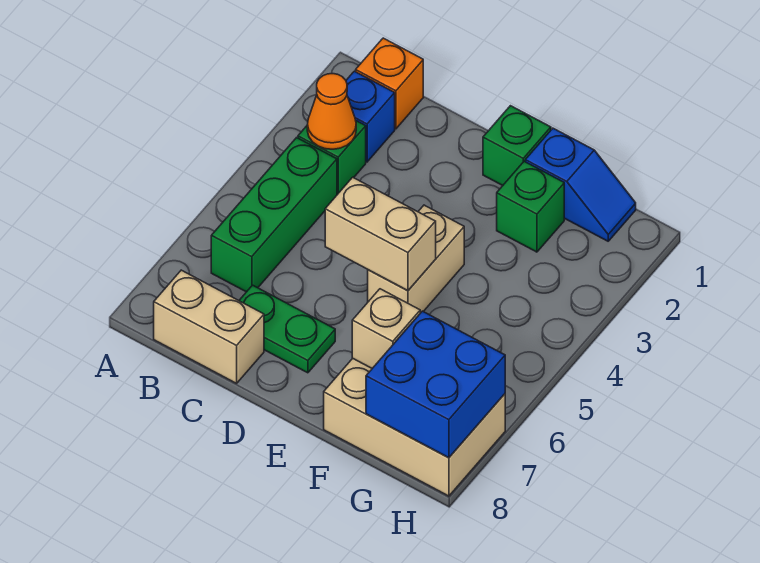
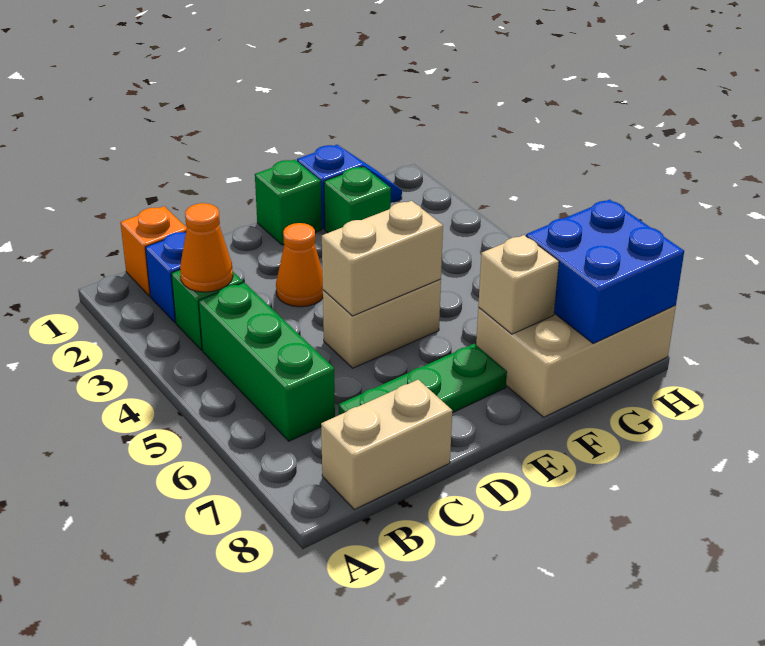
green 1x2 plate [239,285,335,373] -> green 1x3 plate [339,344,507,415]
none -> orange 1x1 cone [276,223,323,307]
tan 1x2 brick [368,205,464,313] -> tan 1x2 brick turned to [323,279,441,368]

